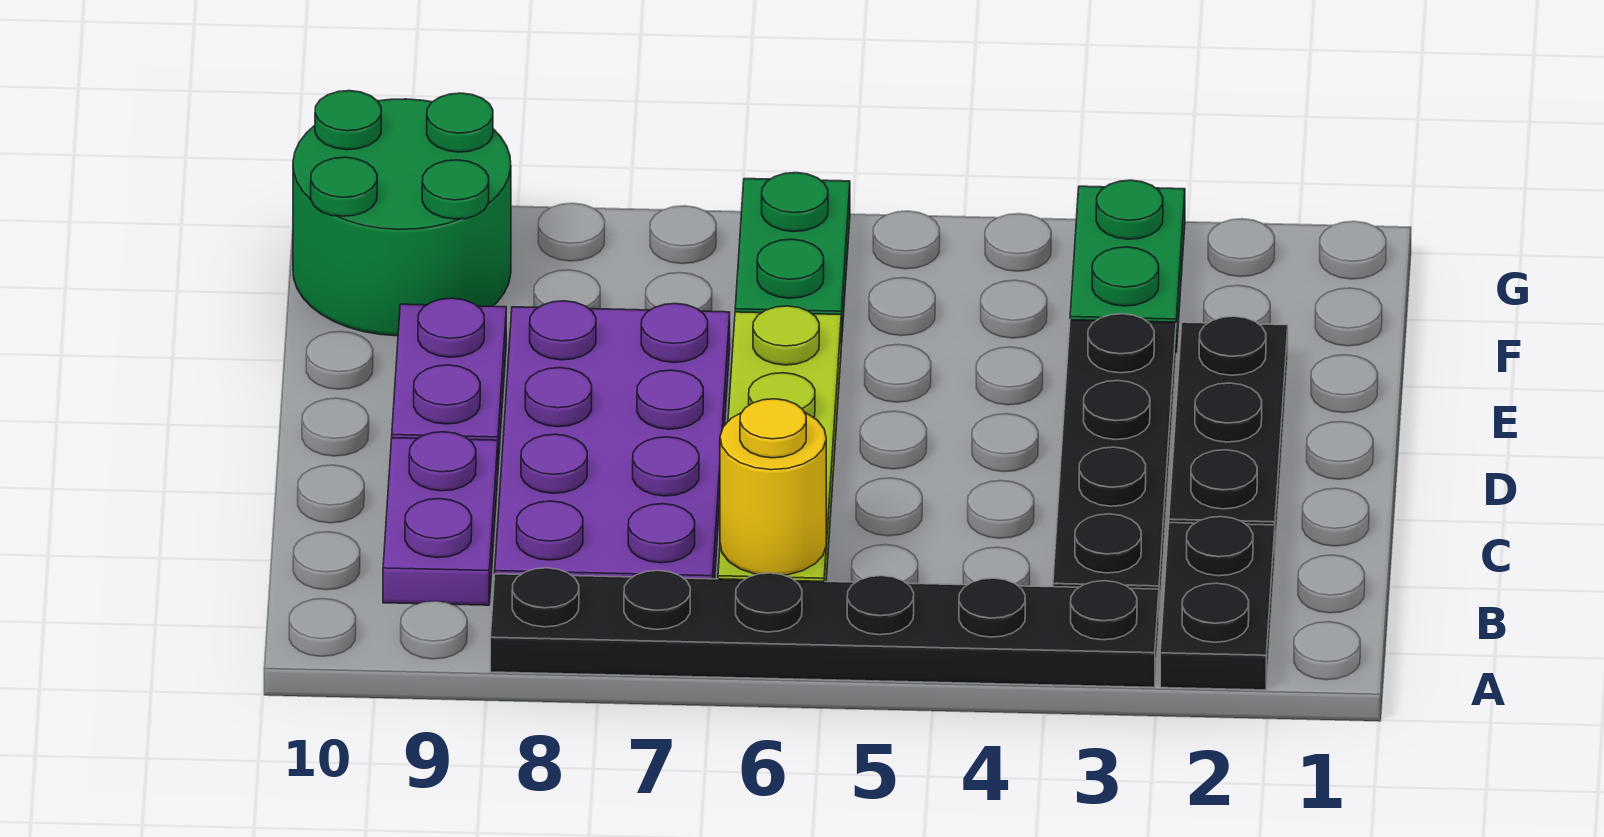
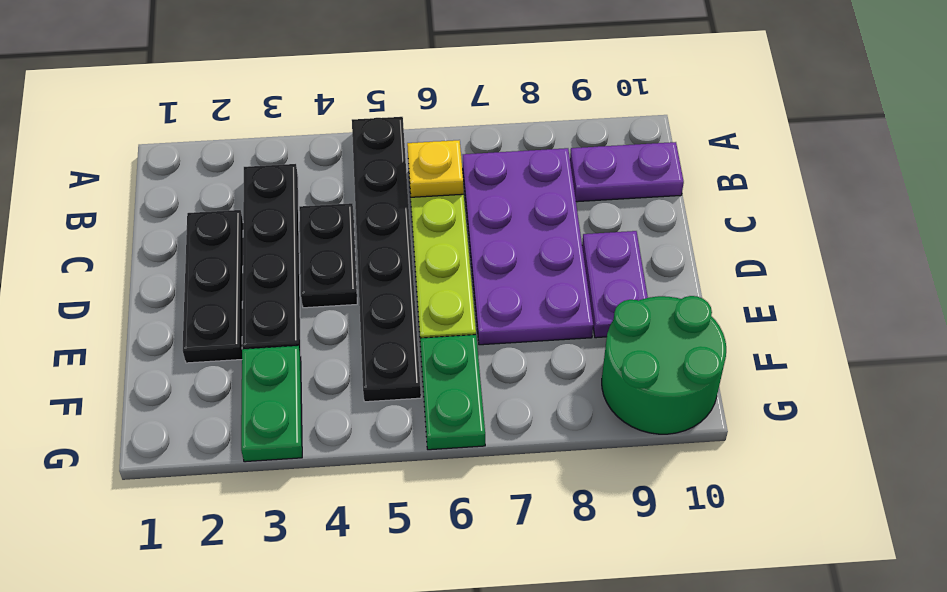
black 1x2 plate [1160,517,1275,690] -> black 1x2 plate moved to [299,203,357,308]
black 1x6 plate [490,568,1159,688] -> black 1x6 plate turned to [352,117,421,402]
yellow 1x1 round brick [720,399,826,575] -> yellow 1x1 plate [407,140,464,197]
purple 1x2 plate [383,432,498,605] -> purple 1x2 plate turned to [570,142,684,202]

